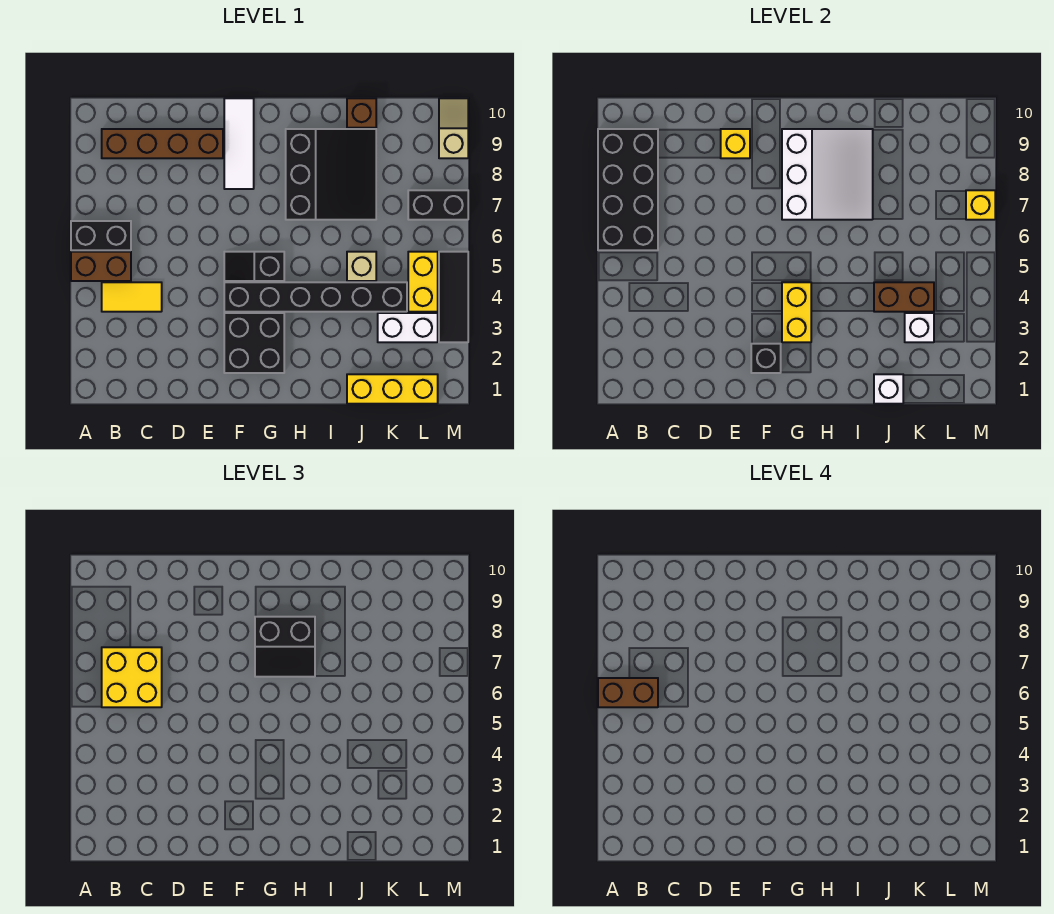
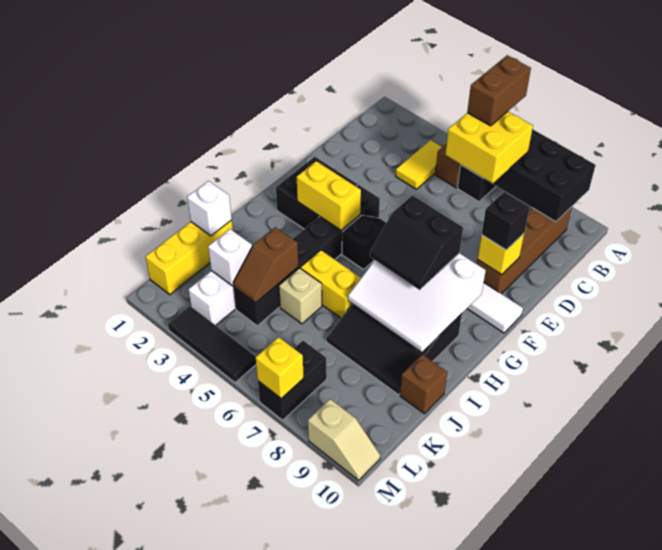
black 1x1 brick [751,344,781,373] -> black 1x1 brick moved to [482,192,530,250]
black 2x2 slope [255,617,315,677] -> black 2x2 slope turned to [370,196,463,290]
brown 1x2 brick [874,282,934,312] -> brown 1x2 slope [233,227,298,303]
yellow 1x2 brick [408,252,438,312] -> yellow 1x2 brick moved to [301,250,361,318]

